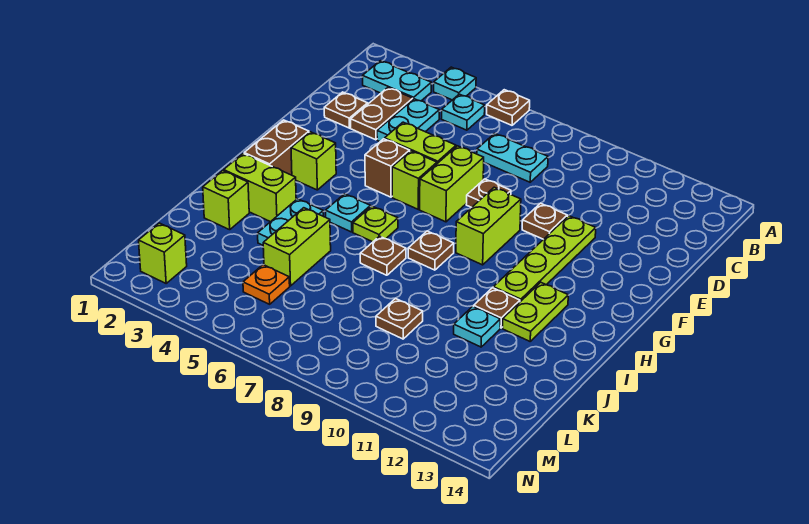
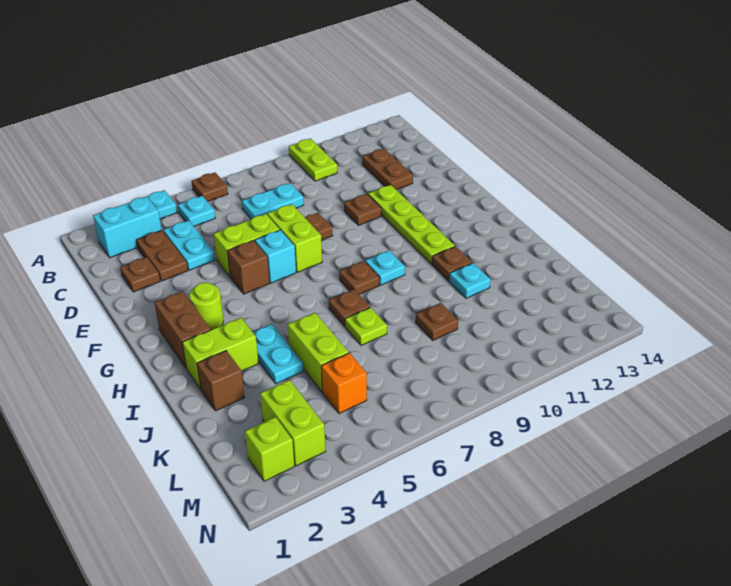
cyan 1x2 plate [363,61,431,101] -> cyan 1x2 brick [93,196,162,258]
none -> brown 1x2 plate [362,148,413,190]
lime 1x1 brick [392,151,437,209] -> cyan 1x1 brick [255,230,296,283]
lime 1x2 brick [456,187,521,265] -> lime 1x2 brick moved to [260,380,325,466]
lime 1x1 brick [291,132,336,190] -> lime 1x1 round brick [189,282,223,330]
cyan 1x1 plate [326,194,370,232] -> cyan 1x1 plate moved to [365,250,405,285]
lime 1x1 plate [353,206,398,242] -> lime 1x1 plate moved to [345,307,387,346]
lime 1x2 plate [503,282,568,341] -> lime 1x2 plate moved to [289,139,337,181]
lime 1x1 brick [203,171,249,230] -> brown 1x1 brick [197,350,244,411]
orange 1x1 plate [243,265,290,304] -> orange 1x1 brick [321,353,367,414]

